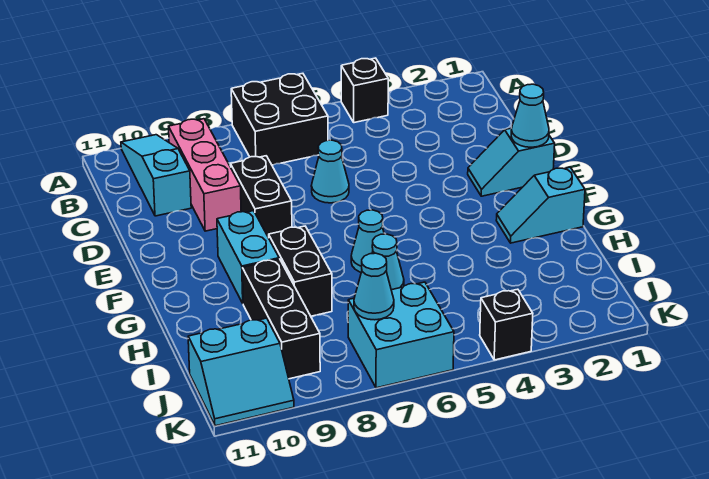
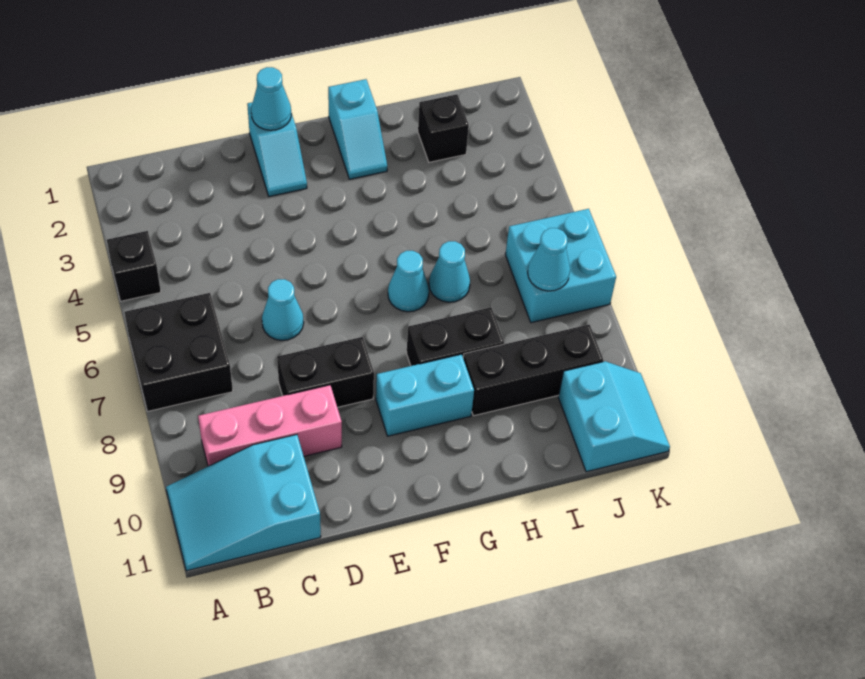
cyan 1x3 slope [121,135,191,216] -> cyan 2x3 slope [166,435,321,571]
black 1x1 brick [480,289,533,360] -> black 1x1 brick moved to [418,94,469,162]

